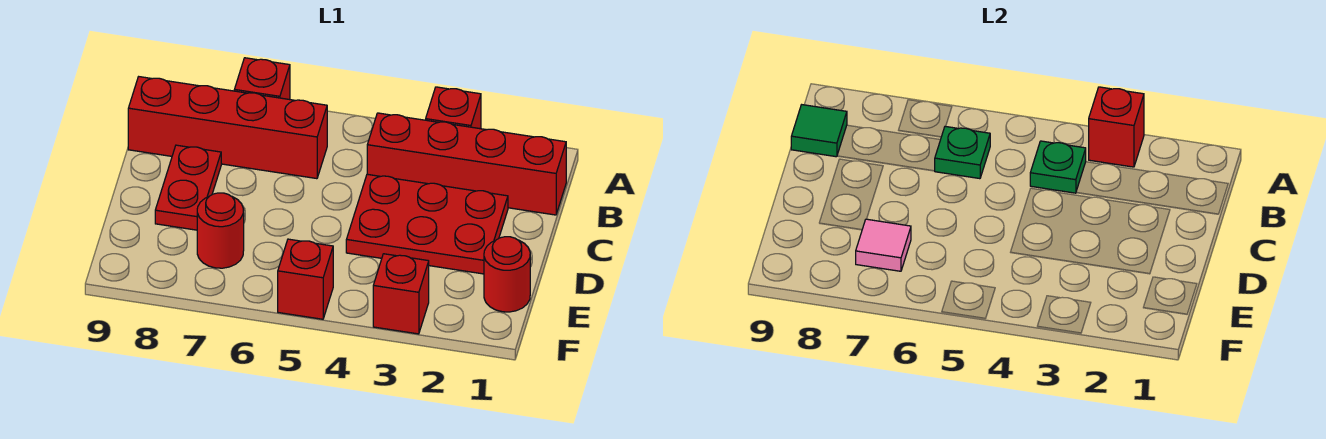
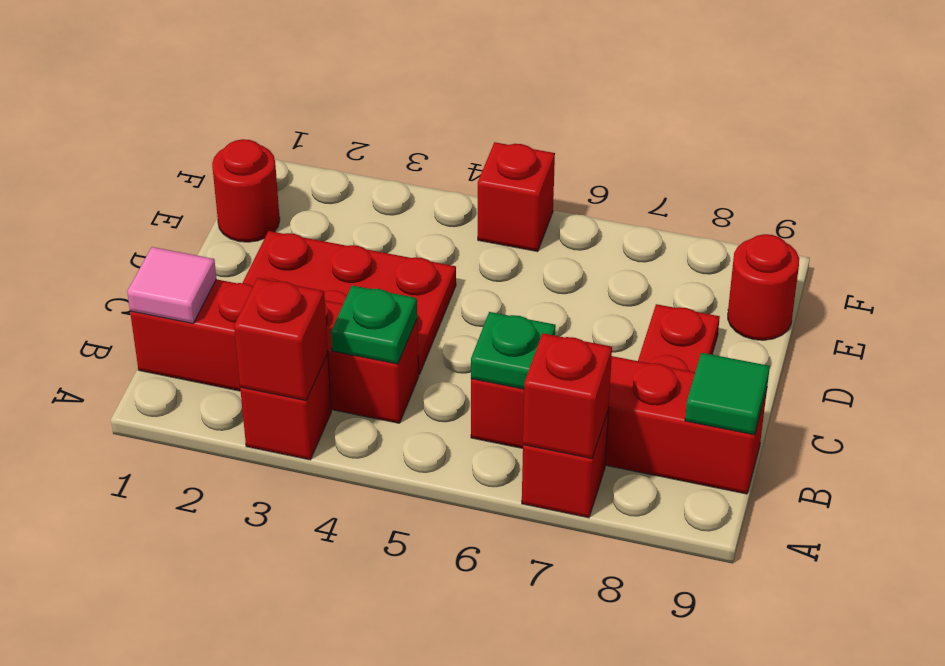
red 1x1 round brick [197,193,244,268] -> red 1x1 round brick moved to [728,234,799,340]
pink 1x1 tile [856,219,911,271] -> pink 1x1 tile moved to [127,247,216,323]
red 1x1 brick [373,254,429,334] -> red 1x1 brick moved to [523,333,612,458]

